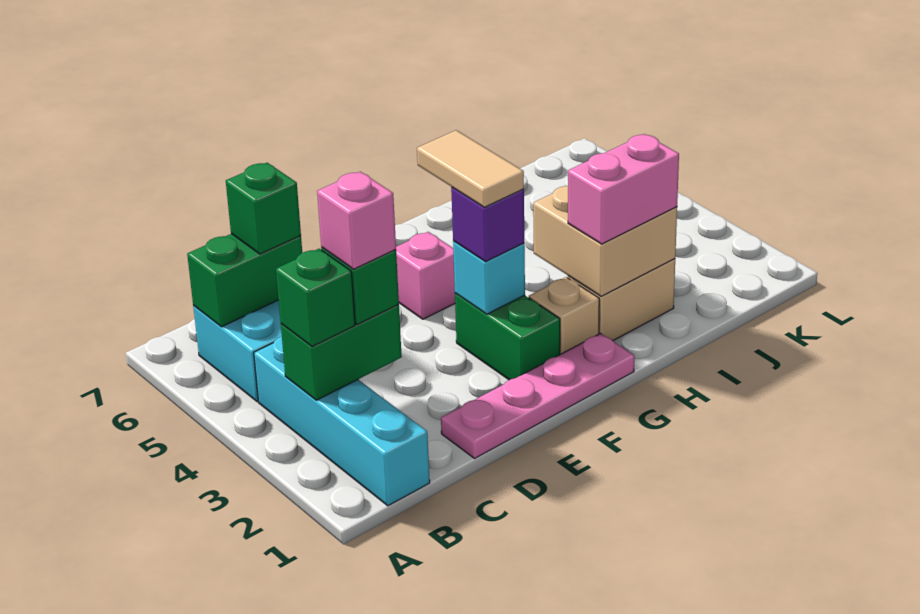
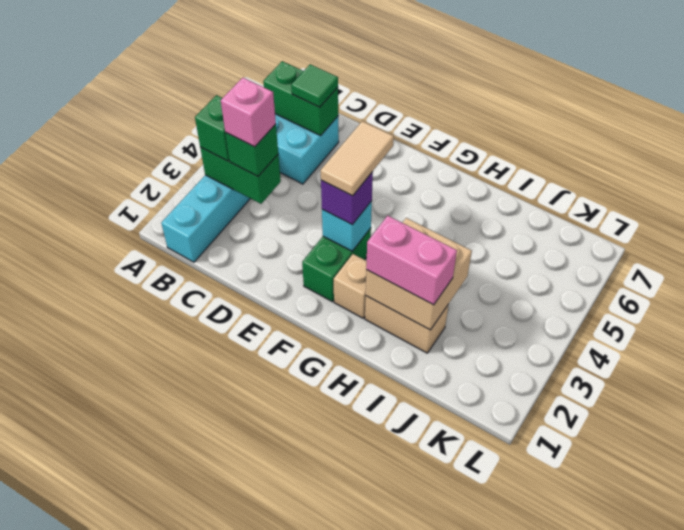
green 1x1 brick [226,163,301,254] -> green 1x1 tile [291,64,338,107]
pink 1x4 plate [441,333,634,458] -> none
pink 1x1 brick [396,232,455,319] -> none

